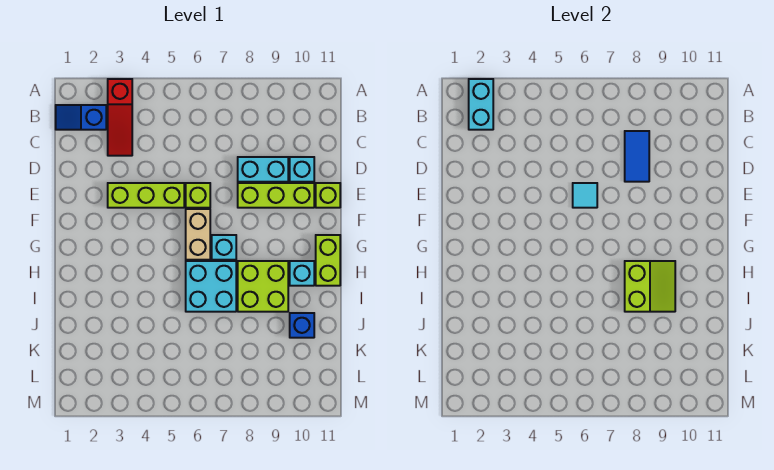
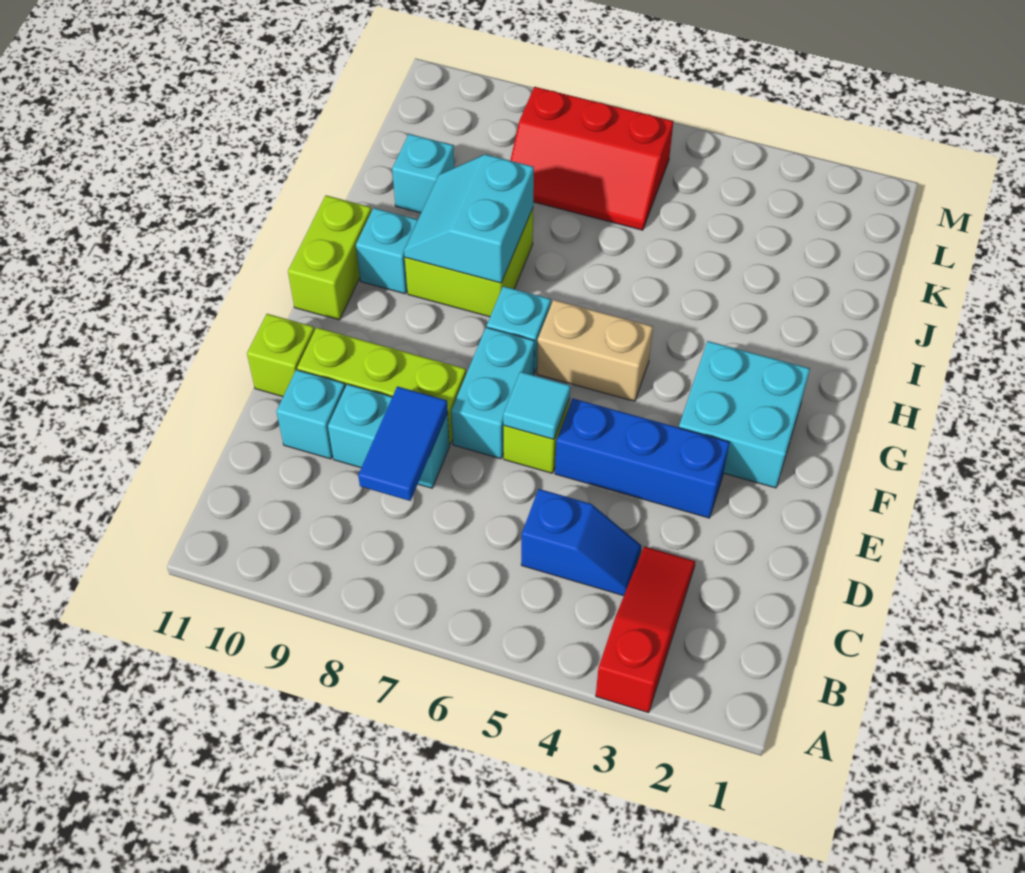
cyan 1x2 brick [469,79,493,130] -> cyan 1x2 brick moved to [451,327,534,459]
blue 1x2 slope [56,105,106,130] -> blue 1x2 slope moved to [521,489,641,596]
lime 1x3 brick [108,183,184,208] -> blue 1x3 brick [555,398,730,518]
tan 1x2 brick [186,209,210,260] -> tan 1x2 brick turned to [537,300,653,401]
cyan 2x2 brick [186,261,236,312] -> cyan 2x2 brick moved to [679,341,810,488]
lime 2x2 slope [625,261,675,312] -> cyan 2x2 slope [404,154,534,283]
blue 1x1 brick [290,313,314,338] -> cyan 1x1 brick [392,134,454,213]
none -> red 2x3 slope [510,87,673,230]

